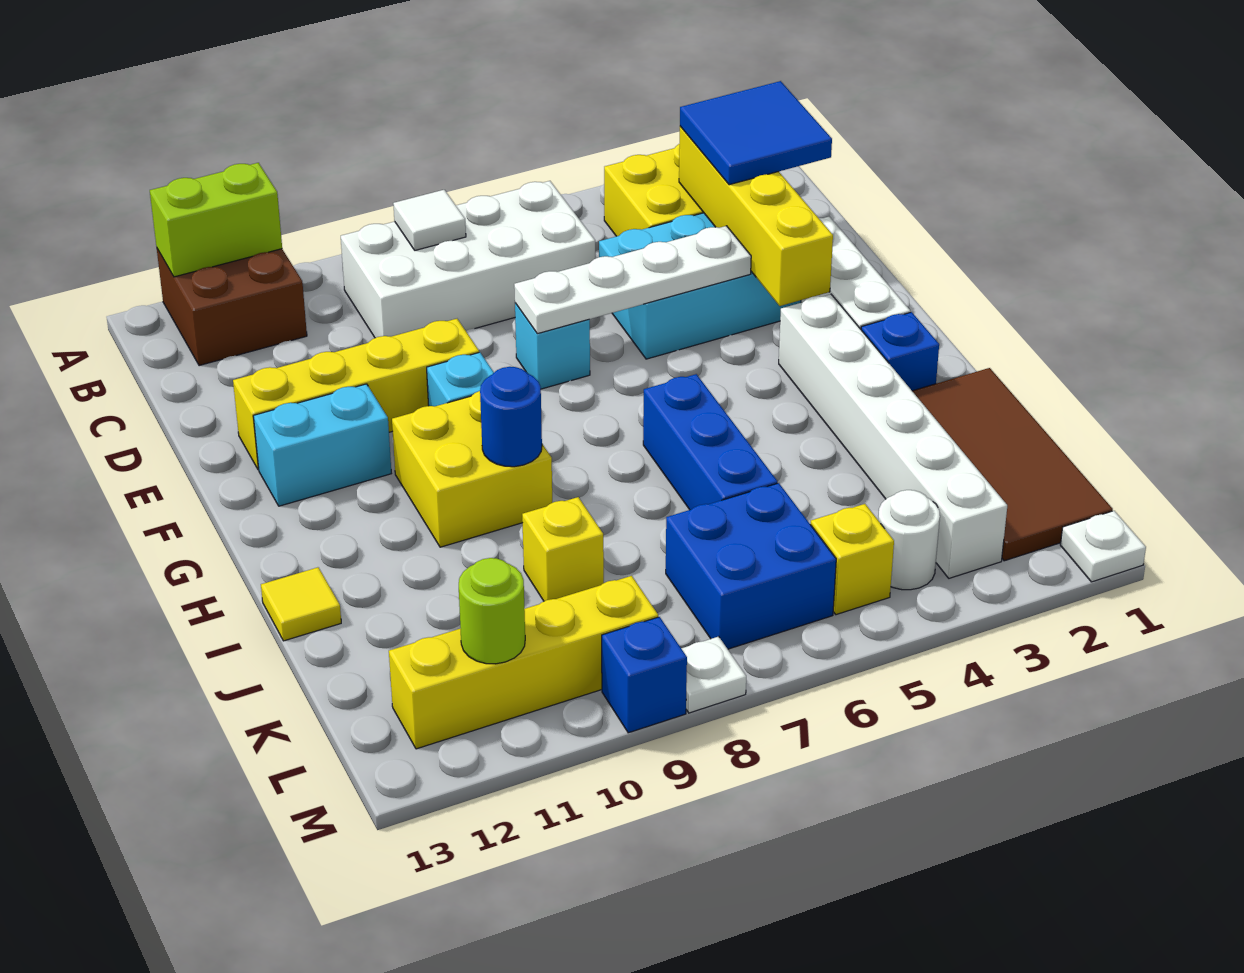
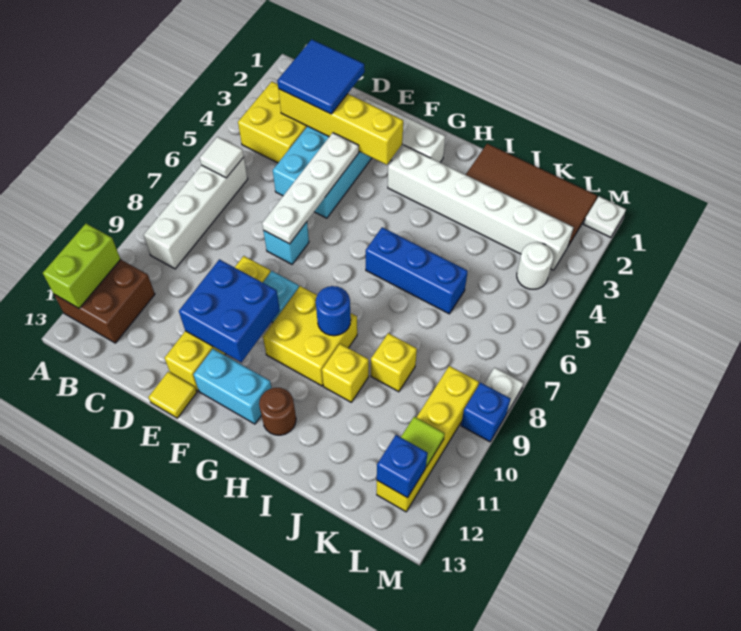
white 2x4 brick [341,181,595,338] -> white 1x4 brick [144,157,248,269]
white 1x1 tile [393,190,466,250] -> white 1x1 tile moved to [200,137,244,178]
cyan 1x2 brick [253,384,391,506] -> cyan 1x2 brick turned to [193,349,271,424]
blue 1x1 brick [861,312,939,391] -> blue 1x1 brick moved to [377,435,428,498]
none -> brown 1x1 round brick [259,388,296,435]
yellow 1x1 tile [261,567,341,641] -> yellow 1x1 tile moved to [149,372,197,418]
blue 2x2 brick [666,483,836,649] -> blue 2x2 brick moved to [179,259,280,362]
yellow 1x1 brick [810,504,894,615] -> yellow 1x1 brick moved to [322,344,369,402]
lime 1x1 round brick [459,558,525,664] -> lime 1x1 tile [401,417,445,467]

